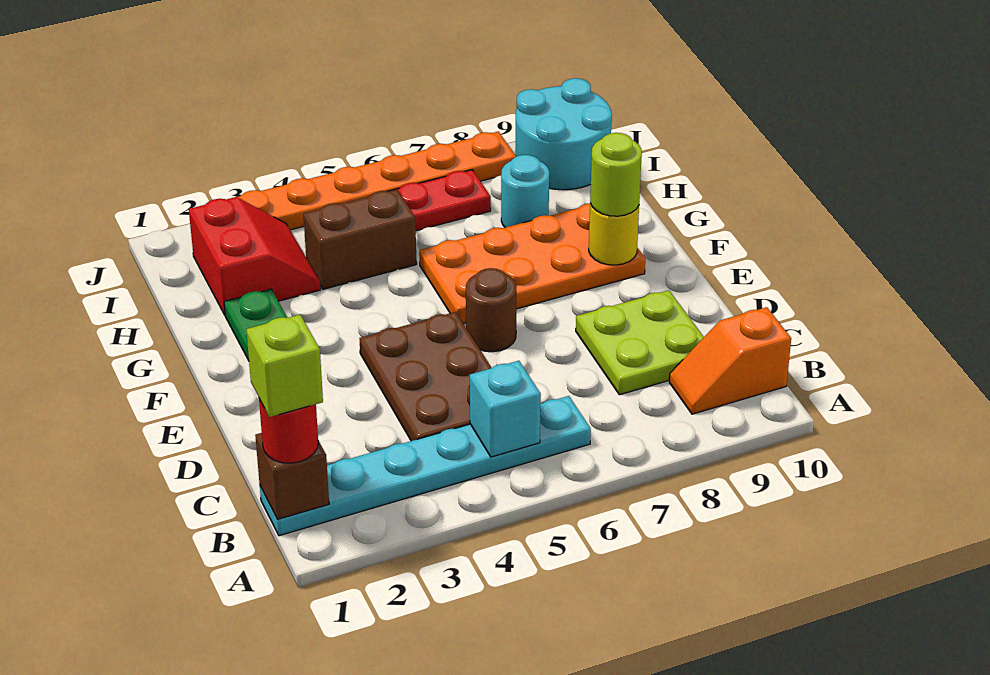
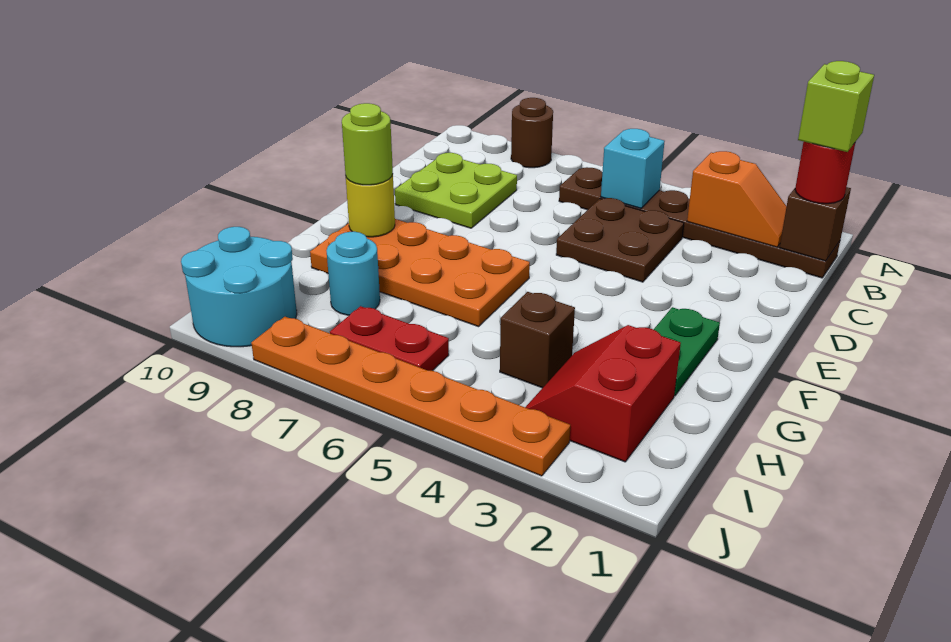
cyan 1x6 plate [260,396,591,536] -> brown 1x6 plate [559,167,840,278]
orange 1x2 slope [669,307,791,414] -> orange 1x2 slope moved to [687,151,787,247]
brown 2x3 plate [359,312,491,441] -> brown 2x2 plate [556,198,684,282]
brown 1x1 round brick [466,268,517,352] -> brown 1x1 round brick moved to [511,98,553,168]
brown 1x2 brick [303,190,417,289] -> brown 1x1 brick [500,292,575,388]

